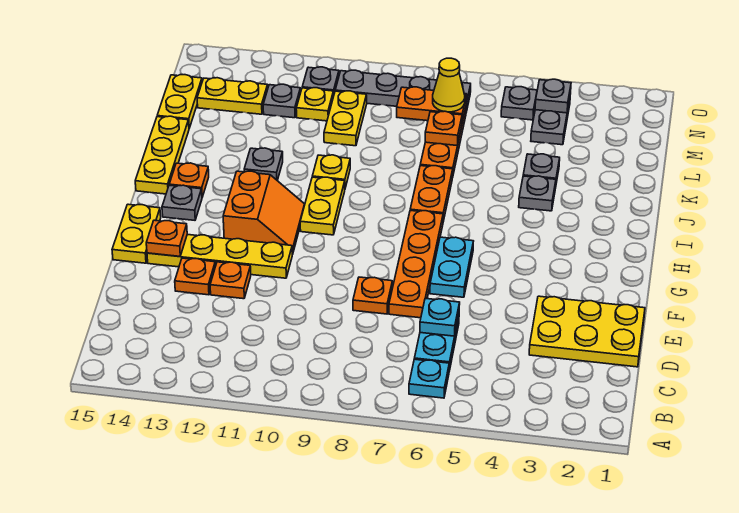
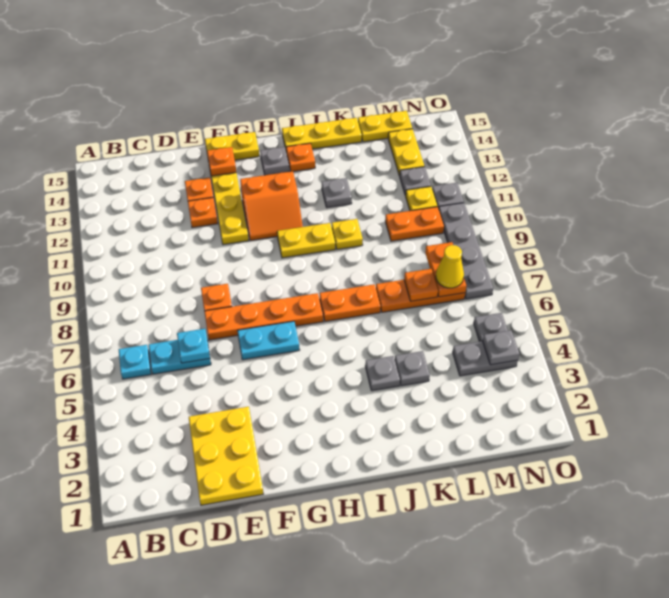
yellow 1x2 plate [324,91,367,146] -> orange 1x2 plate [385,207,444,241]

